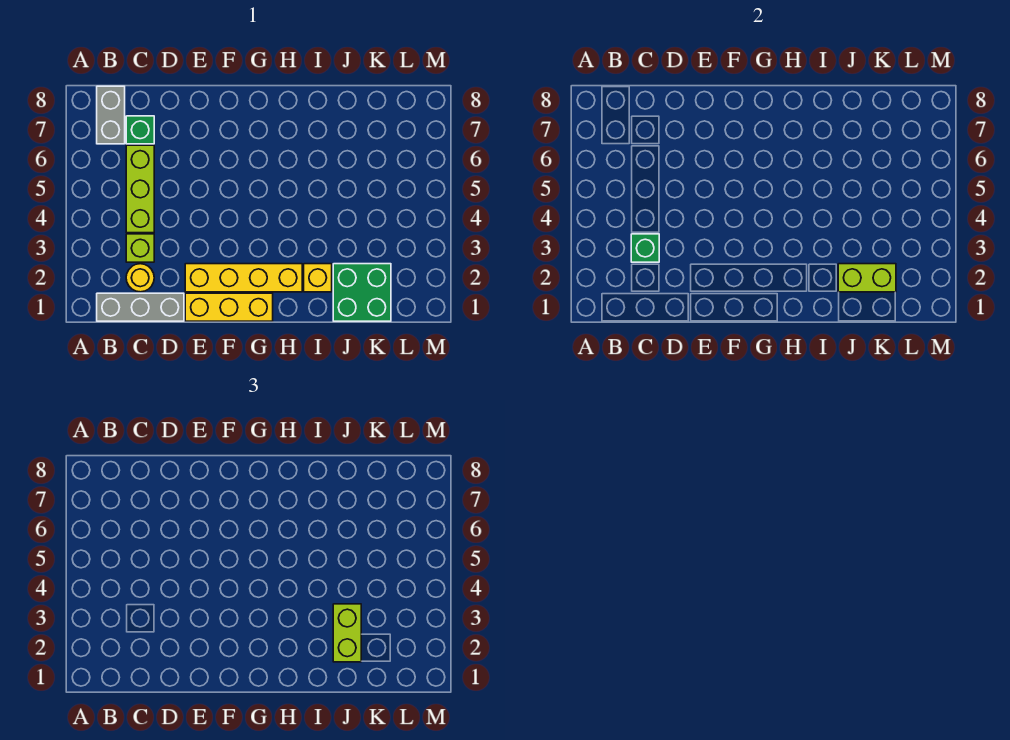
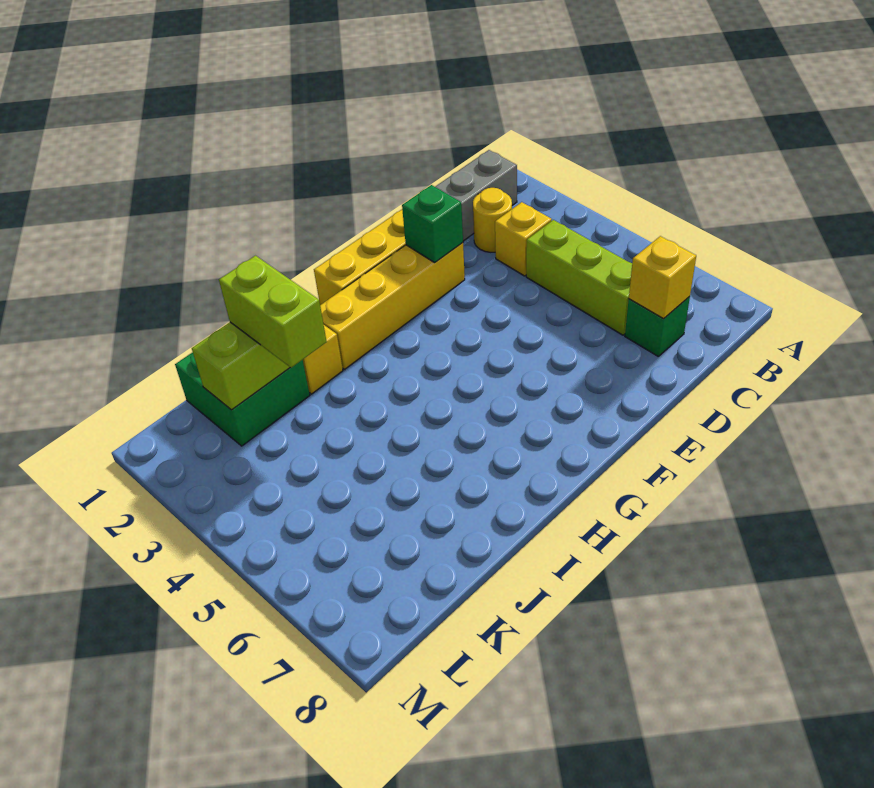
grey 1x2 brick [97,86,125,144] -> none
lime 1x1 brick [126,234,154,262] -> yellow 1x1 brick [495,202,552,276]
green 1x1 brick [631,234,659,262] -> green 1x1 brick moved to [402,185,463,263]
none -> yellow 1x1 brick [629,236,696,319]

